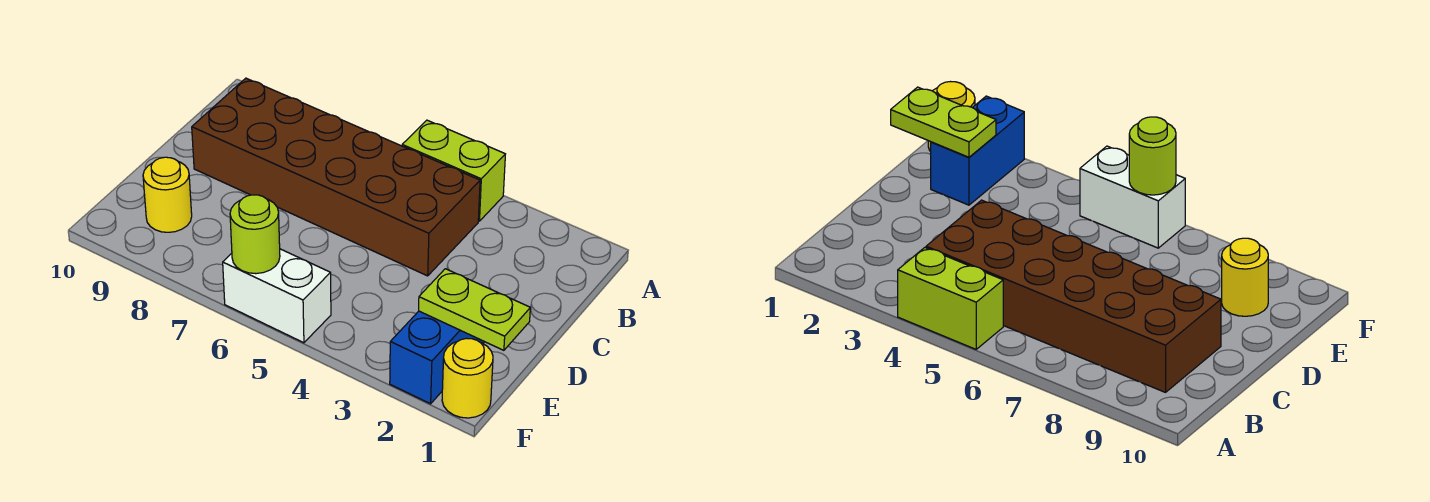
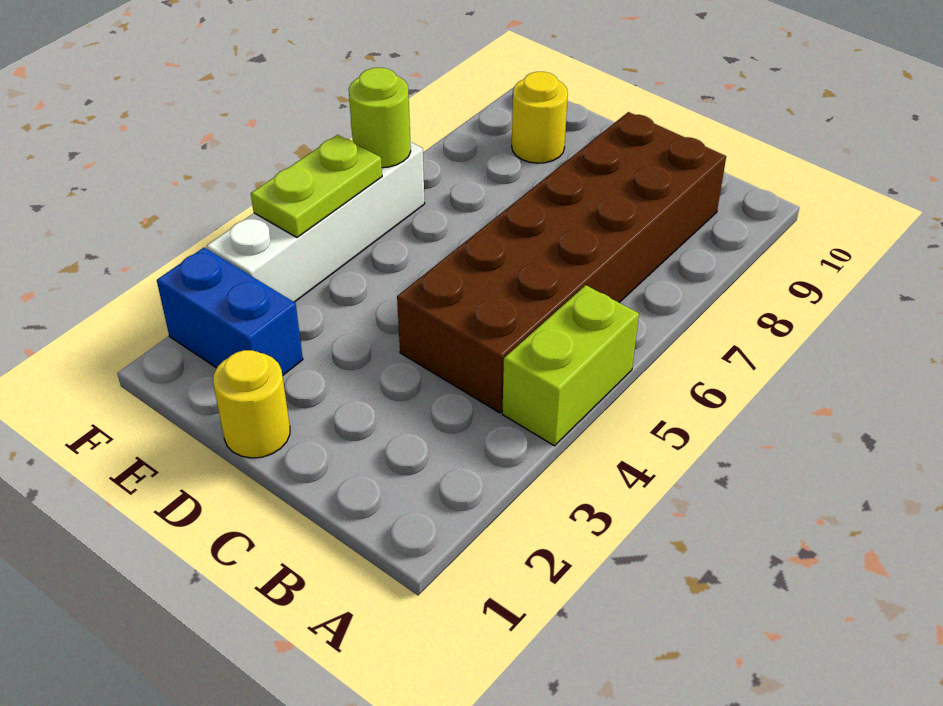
lime 1x2 plate [419,269,530,350] -> lime 1x2 plate moved to [251,135,382,237]
yellow 1x1 round brick [442,338,493,418] -> yellow 1x1 round brick moved to [213,350,290,458]
white 1x2 brick [223,249,331,343] -> white 1x4 brick [207,142,425,302]

